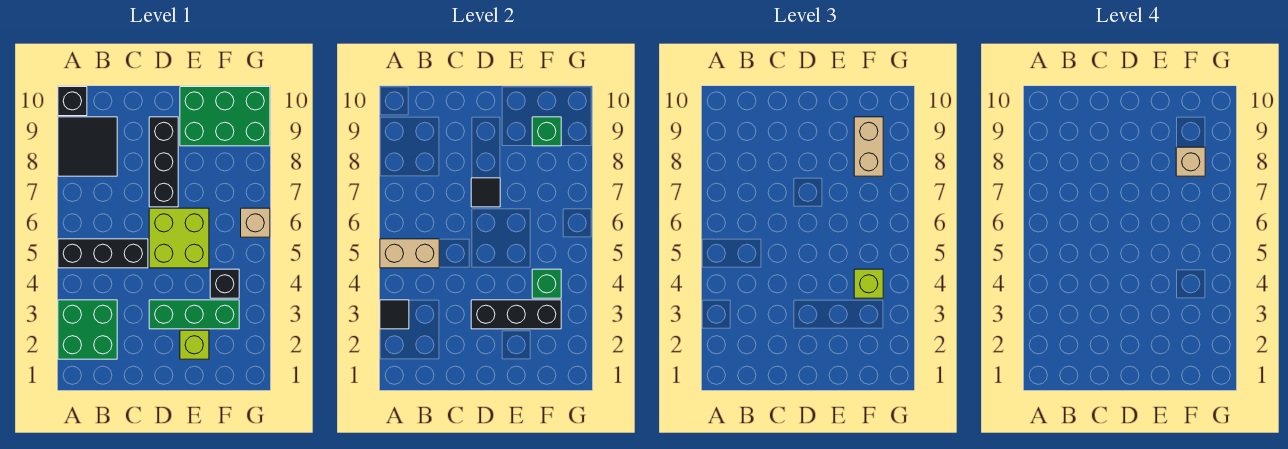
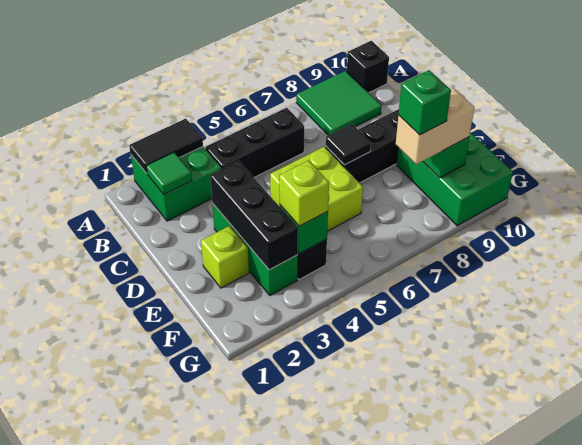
black 1x1 tile [380,300,409,329] -> black 1x2 tile [129,119,203,174]
black 1x3 brick [58,239,148,268] -> black 1x3 brick turned to [205,108,304,177]
tan 1x2 brick [380,239,439,268] -> none
black 2x2 tile [58,117,117,176] -> green 2x2 tile [296,71,382,135]
none -> green 1x1 tile [146,152,192,194]
tan 1x1 brick [1176,147,1205,176] -> green 1x1 brick [398,70,451,135]
tan 1x1 brick [241,208,270,237] -> none

